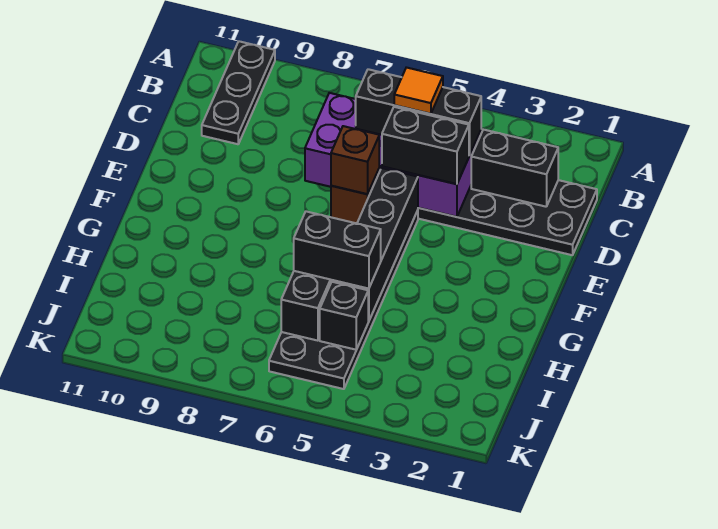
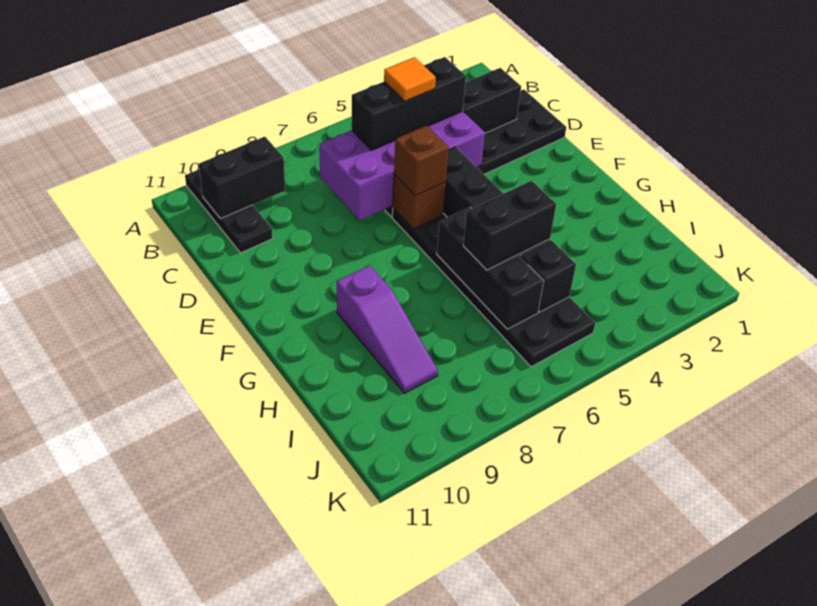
black 1x2 brick [382,107,469,184] -> black 1x2 brick moved to [199,137,285,219]
none -> purple 1x3 slope [337,265,438,393]

